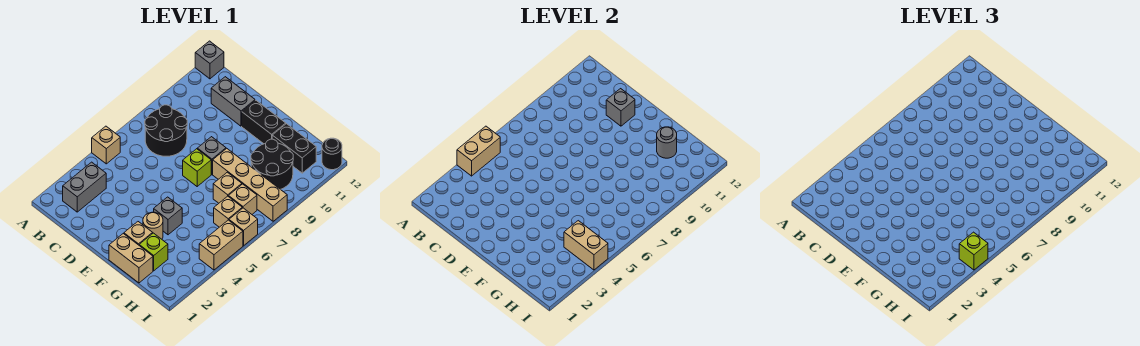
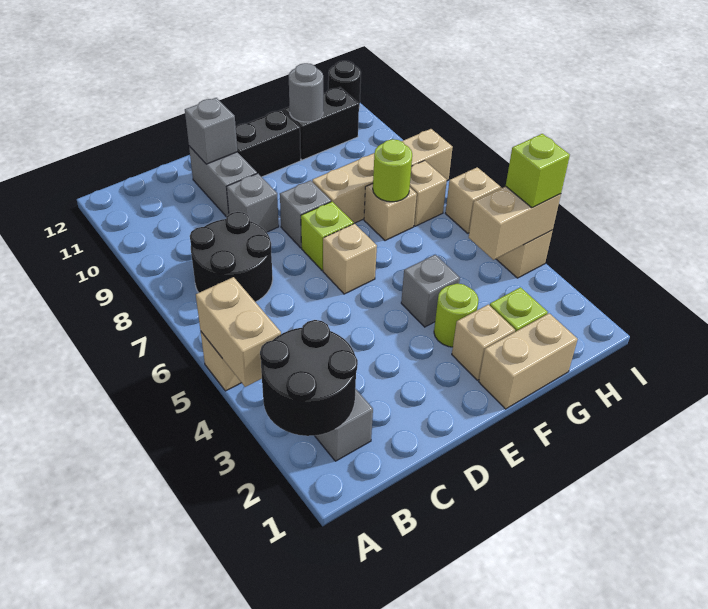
grey 1x1 brick [195,41,224,79] -> grey 1x1 brick moved to [227,173,279,232]
grey 1x2 brick [211,77,255,126] -> grey 1x2 brick turned to [189,146,257,217]
tan 1x1 round brick [143,212,163,239] -> lime 1x1 round brick [434,284,479,347]
none -> lime 1x1 round brick [373,139,412,202]
black 2x2 round brick [251,139,293,189] -> black 2x2 round brick moved to [260,320,358,436]
tan 1x1 brick [214,196,242,227] -> tan 1x1 brick moved to [323,223,377,294]

